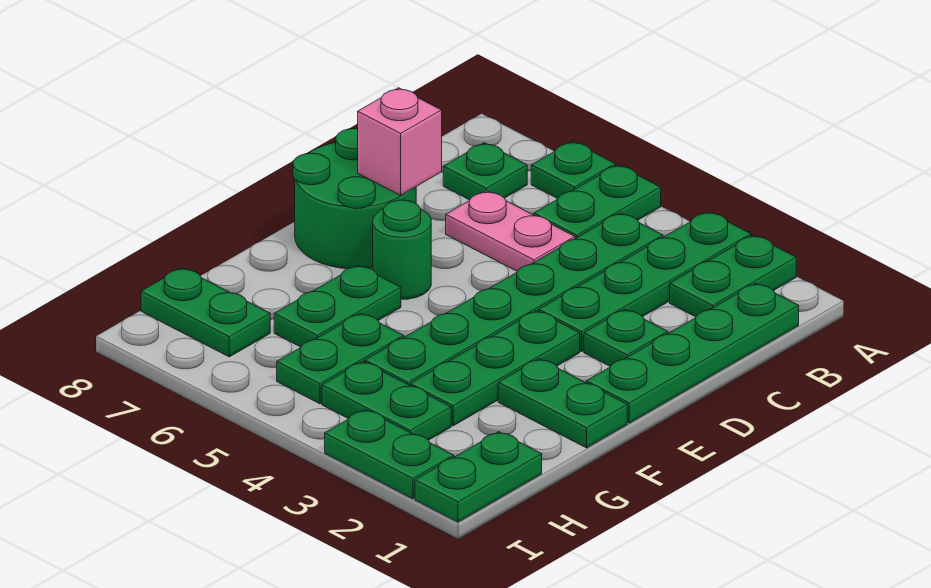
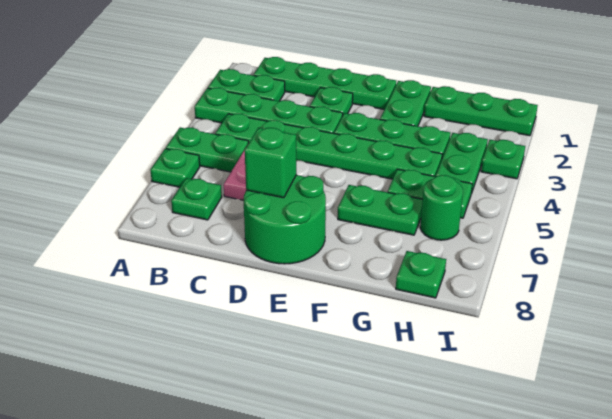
pink 1x1 brick [358,88,442,195] -> green 1x1 brick [245,128,297,198]
green 1x1 round brick [373,200,431,299] -> green 1x1 round brick moved to [420,175,463,240]
green 1x2 plate [415,432,542,522] -> green 1x3 plate [424,86,538,136]
green 1x2 plate [141,268,270,357] -> green 1x1 plate [396,251,446,298]
green 1x2 plate [325,409,454,499] -> green 1x1 plate [481,140,525,179]

